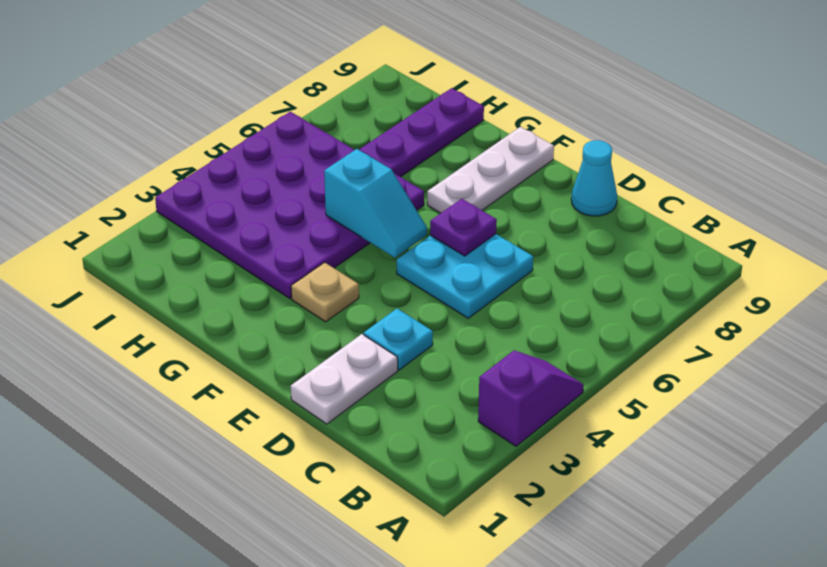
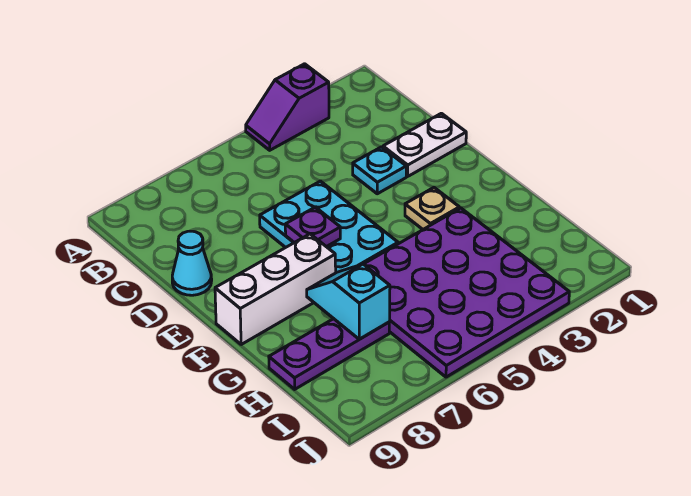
cyan 2x2 plate [397,234,533,318] -> cyan 2x3 plate [260,181,398,273]
cyan 1x2 slope [324,149,427,258] -> cyan 1x2 slope moved to [307,264,390,339]
white 1x3 plate [427,127,554,213] -> white 1x3 brick [215,234,336,345]

